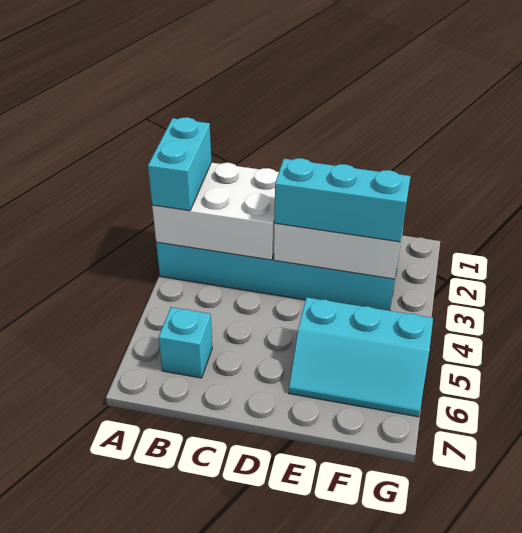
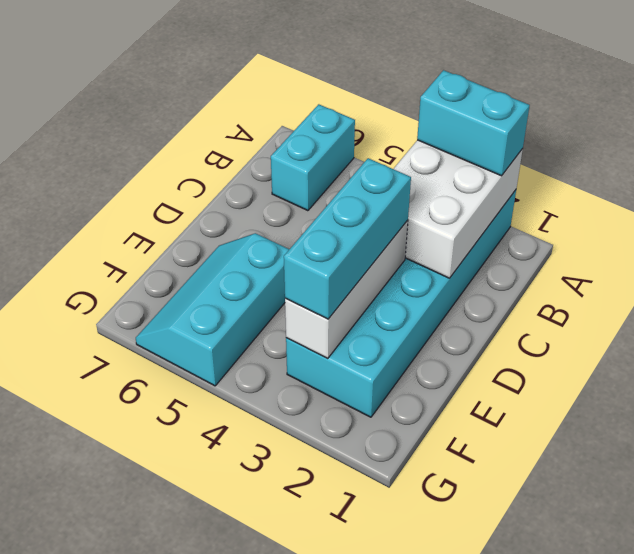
cyan 1x1 brick [158,307,212,378] -> cyan 1x2 brick [271,104,355,211]

